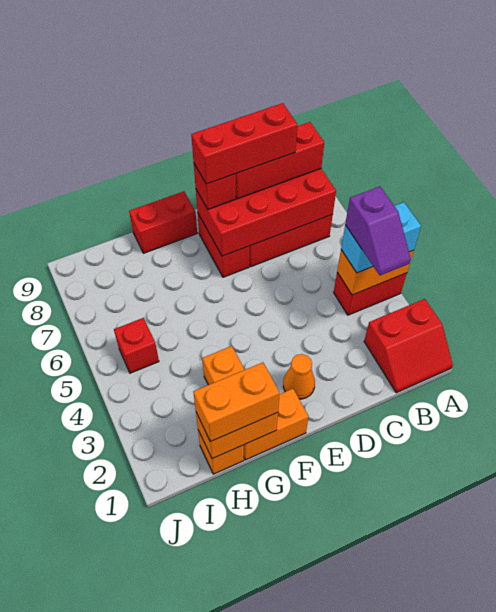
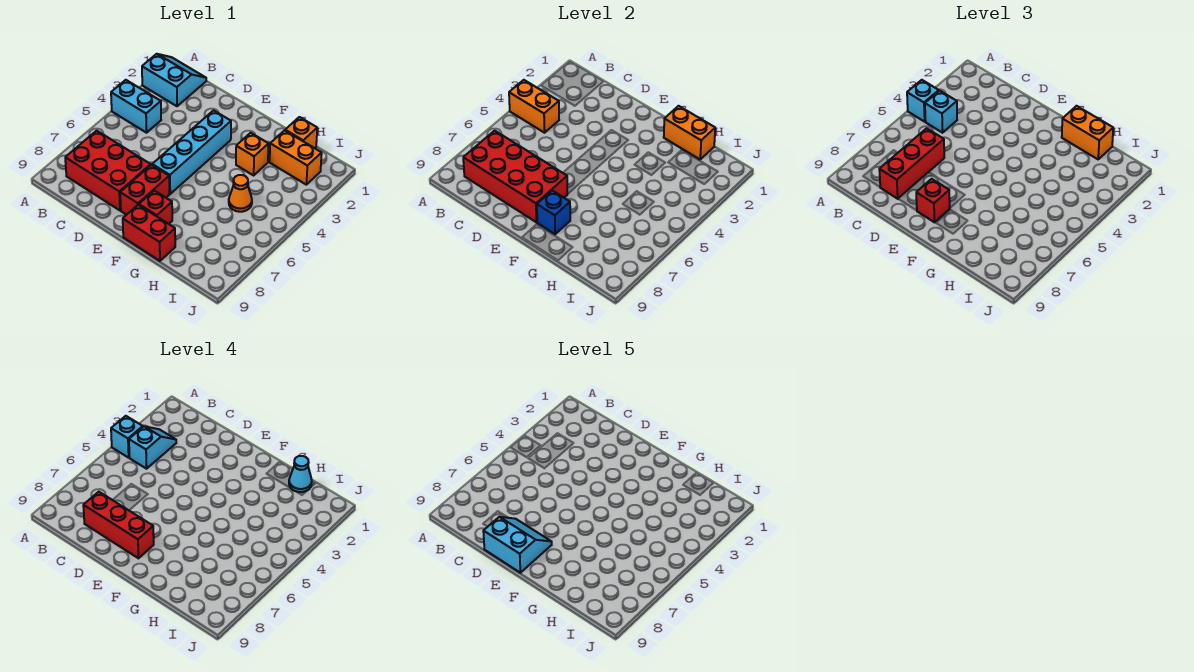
red 2x2 slope [364,299,453,393] -> cyan 2x2 slope [142,54,206,106]
red 1x2 brick [334,272,407,315] -> cyan 1x2 brick [111,80,161,133]
none -> cyan 1x1 brick [111,416,143,458]
purple 1x2 slope [345,187,411,275] -> cyan 1x2 slope [129,426,176,469]
red 1x3 brick [235,122,324,199] -> red 1x3 brick turned to [879,128,944,199]
none -> cyan 2x2 slope [483,517,552,573]
orange 1x1 cone [283,354,315,399] -> orange 1x1 cone moved to [229,175,252,212]
none -> cyan 1x4 brick [152,110,231,194]
orange 1x2 brick [244,389,309,460] -> orange 1x2 brick moved to [270,131,322,185]
none -> blue 1x1 brick [537,191,570,234]
none -> cyan 1x1 cone [289,456,312,492]
red 1x1 brick [114,318,159,373] -> red 1x1 brick moved to [139,191,172,224]

